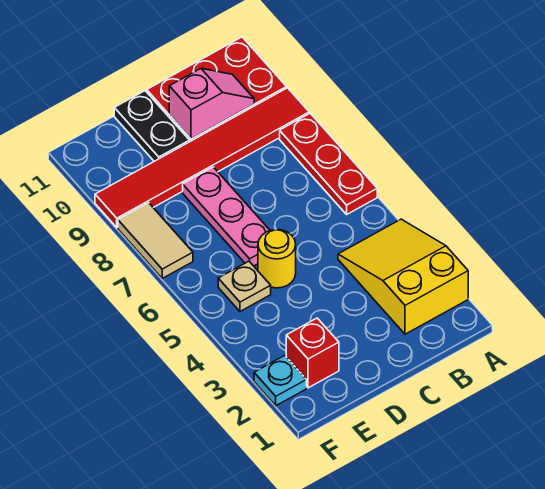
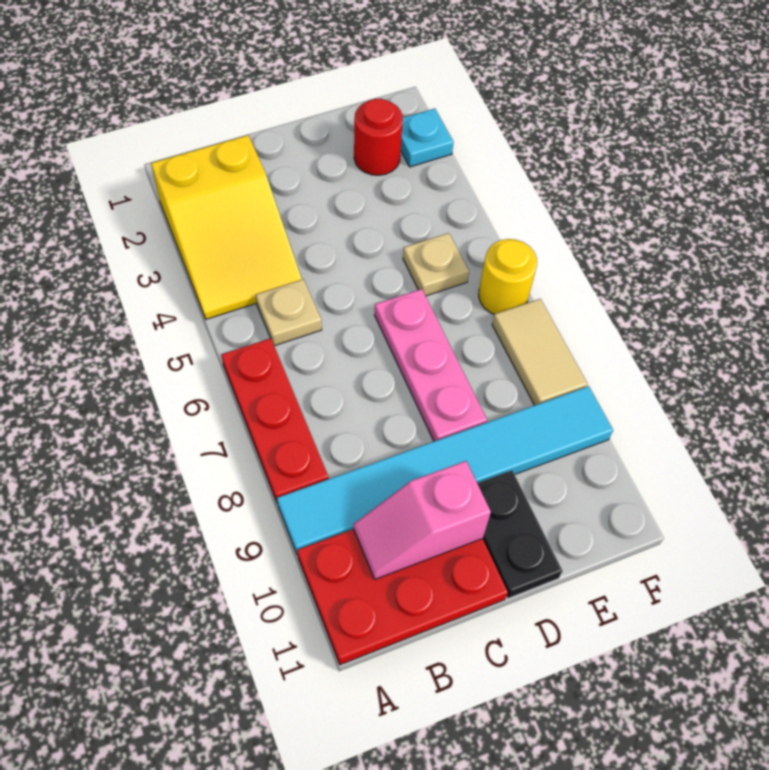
red 1x6 tile [95,88,309,227] -> cyan 1x6 tile [277,386,613,555]
none -> tan 1x1 plate [256,279,322,346]
yellow 1x1 round brick [258,230,296,288] -> yellow 1x1 round brick moved to [479,239,537,314]
red 1x1 brick [286,318,339,388] -> red 1x1 round brick [354,99,403,175]

